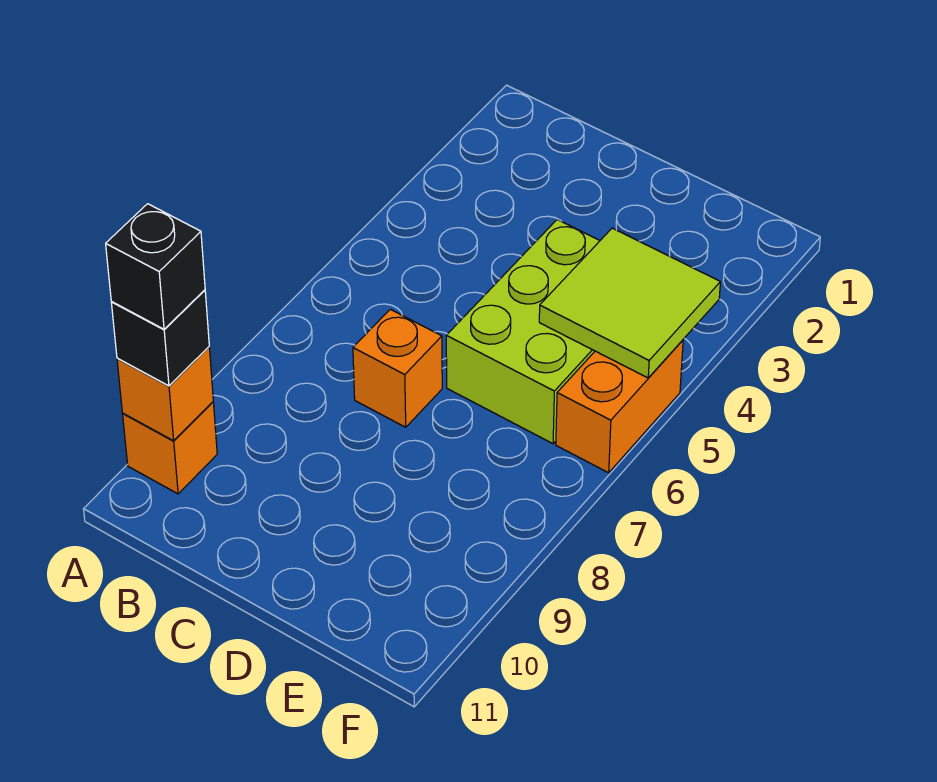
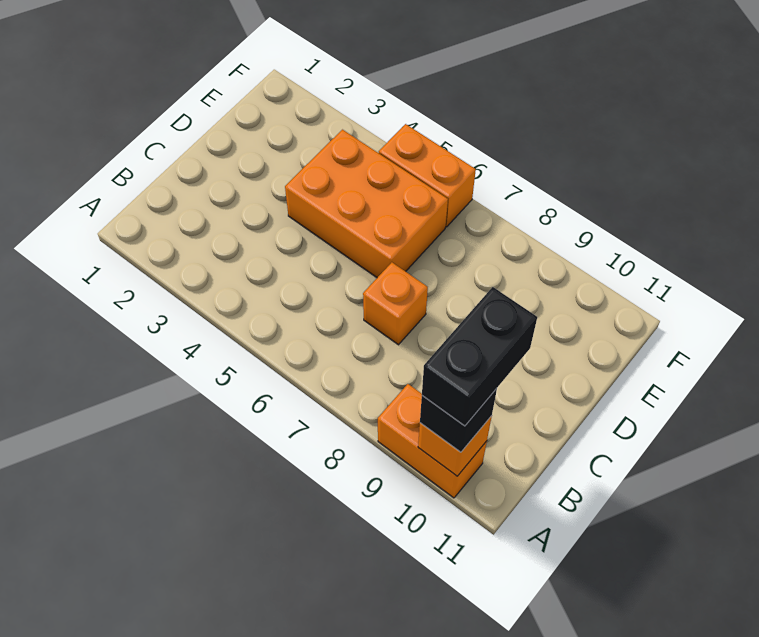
orange 1x1 brick [123,402,217,494] -> orange 1x2 brick [378,384,487,498]
black 1x1 brick [106,204,205,329] -> black 1x2 brick [422,287,537,426]
lime 2x3 brick [446,220,600,444] -> orange 2x3 brick [285,130,448,278]
lime 2x2 tile [539,228,720,378] -> none

